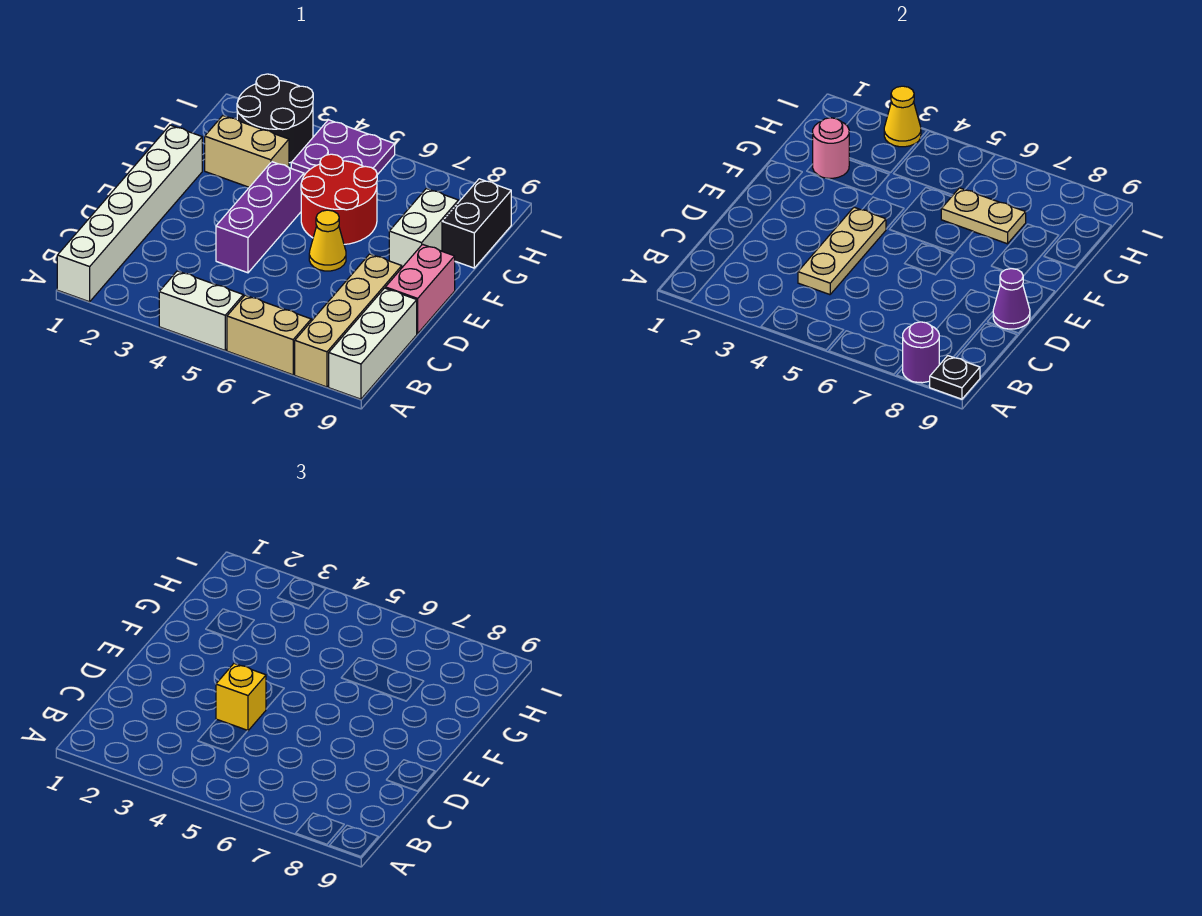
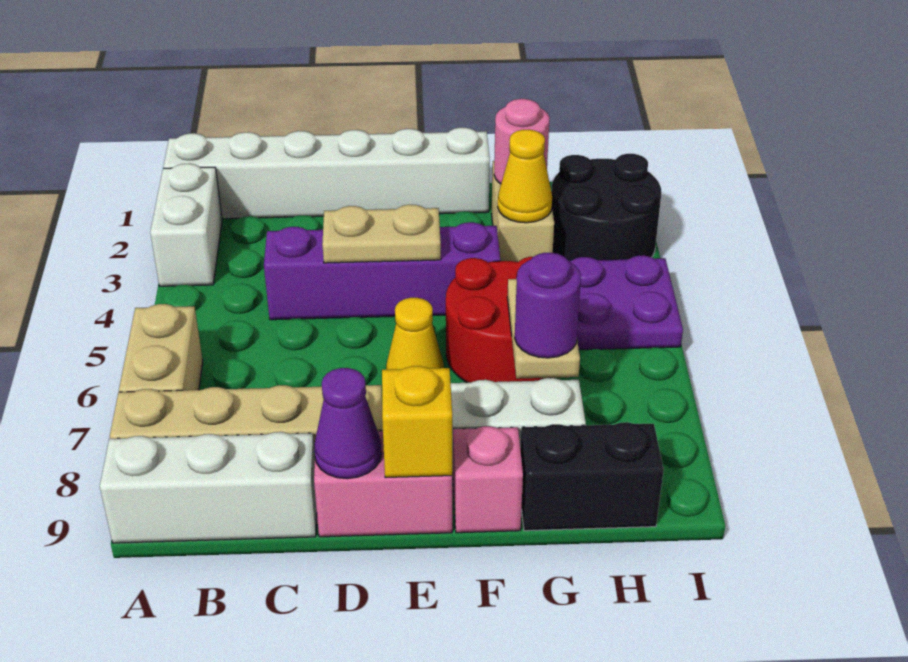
white 1x2 brick [159,271,243,350] -> white 1x2 brick moved to [150,163,222,286]
purple 1x1 round brick [902,322,939,383] -> purple 1x1 round brick moved to [515,253,581,358]
black 1x1 plate [930,356,980,399] -> none
tan 1x3 plate [798,207,886,295] -> tan 1x2 plate [322,205,441,263]
purple 1x3 brick [216,162,304,273] -> purple 1x4 brick [264,222,500,320]
yellow 1x1 brick [216,663,266,731] -> yellow 1x1 brick moved to [382,366,452,477]
none -> pink 1x1 brick [453,426,523,533]
yellow 1x1 cone [884,86,921,147] -> yellow 1x1 cone moved to [498,129,552,223]

